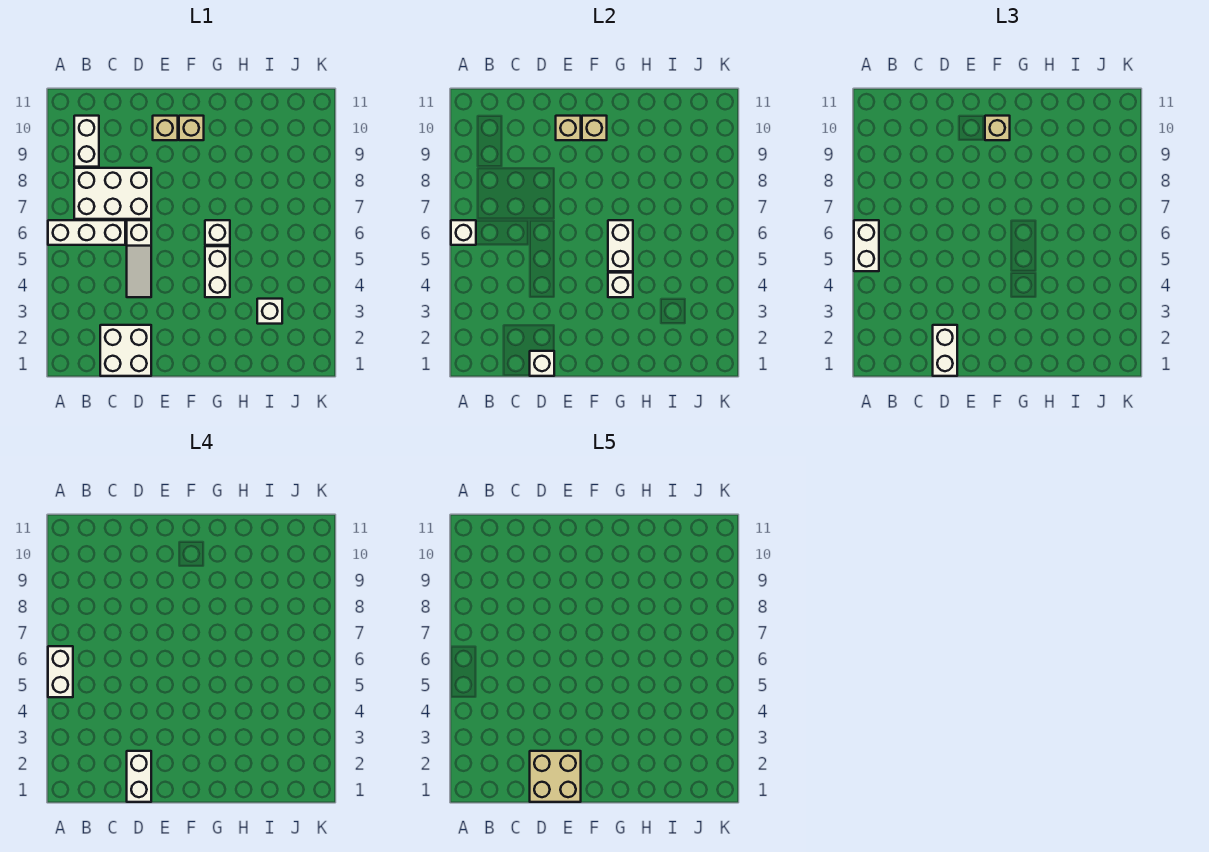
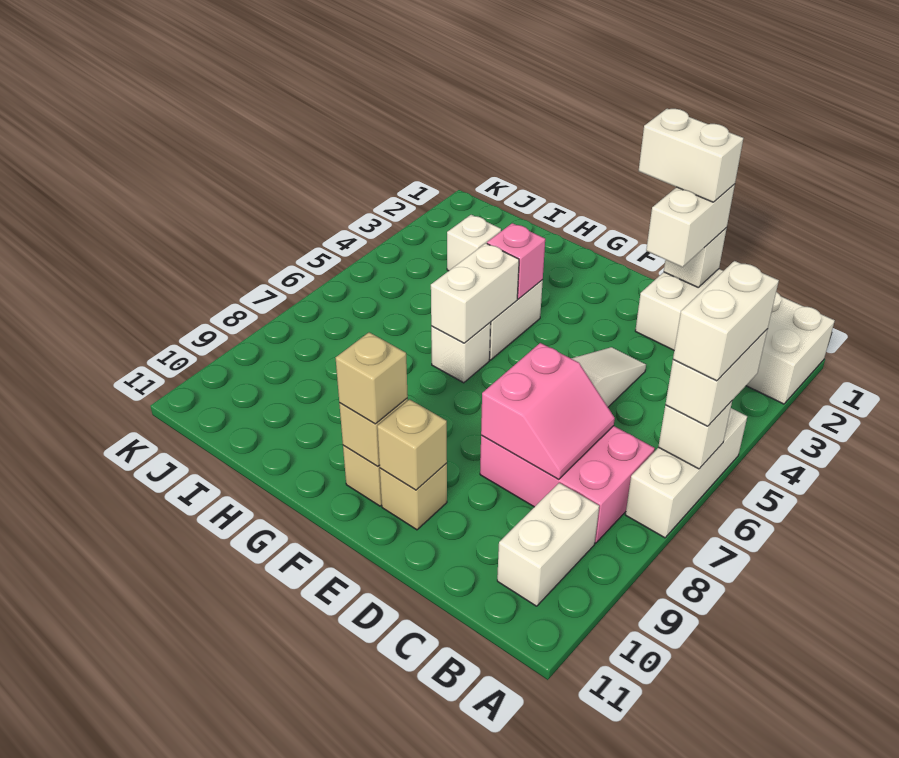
white 1x3 brick [48,220,125,245] -> white 1x3 brick turned to [625,408,747,538]
white 2x3 brick [74,168,151,219] -> pink 2x3 brick [480,426,655,543]
white 2x2 brick [100,325,151,376] -> white 2x4 brick [635,269,835,404]
none -> pink 2x2 slope [481,343,615,479]
white 1x2 brick [127,751,151,802] -> white 1x2 brick turned to [639,109,743,202]
tan 2x2 brick [530,751,581,802] -> none
white 1x1 brick [608,273,633,297] -> pink 1x1 brick [487,223,545,299]

